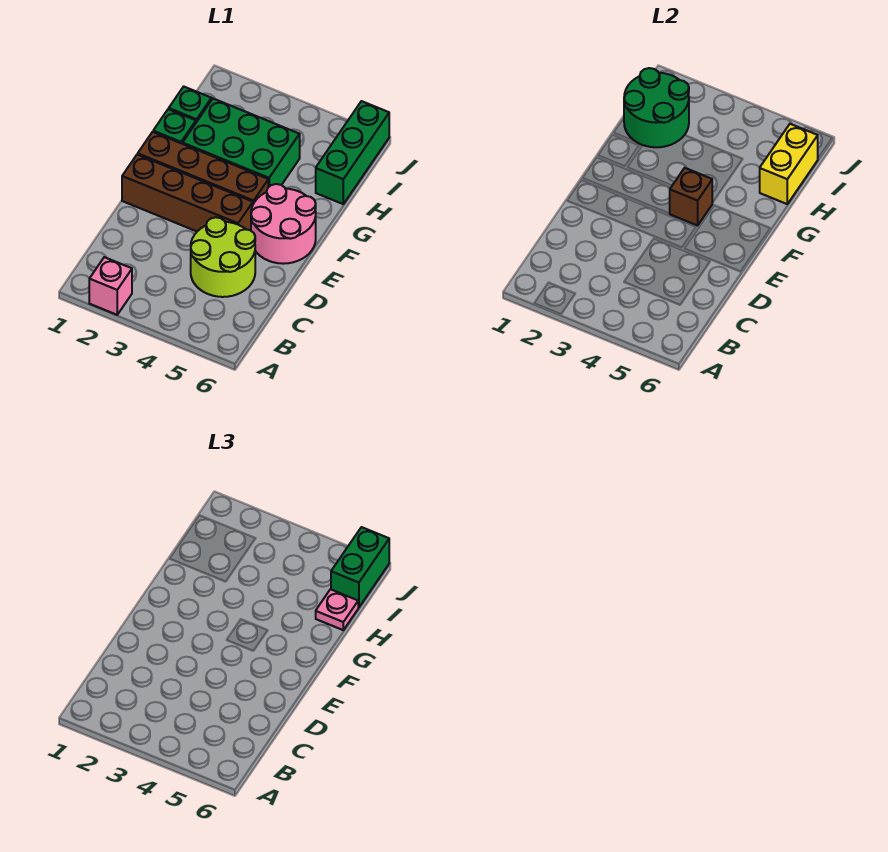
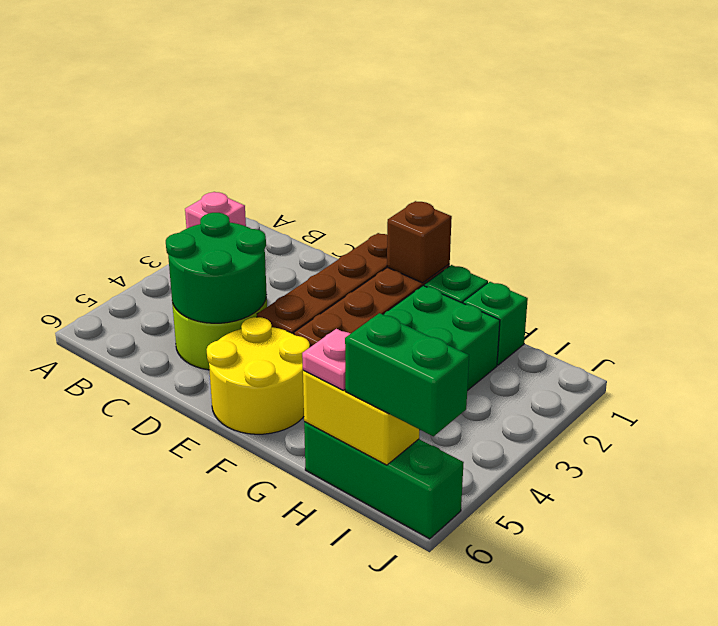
pink 2x2 round brick [251,184,316,264] -> yellow 2x2 round brick [207,317,310,434]
brown 1x1 brick [670,168,712,226] -> brown 1x1 brick moved to [387,201,452,283]
green 2x2 round brick [624,68,689,147] -> green 2x2 round brick moved to [166,213,267,323]

